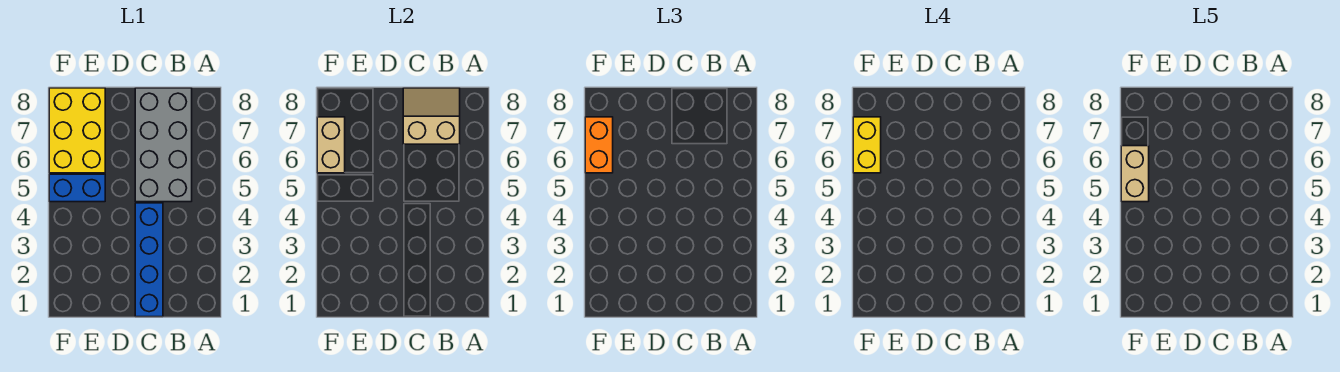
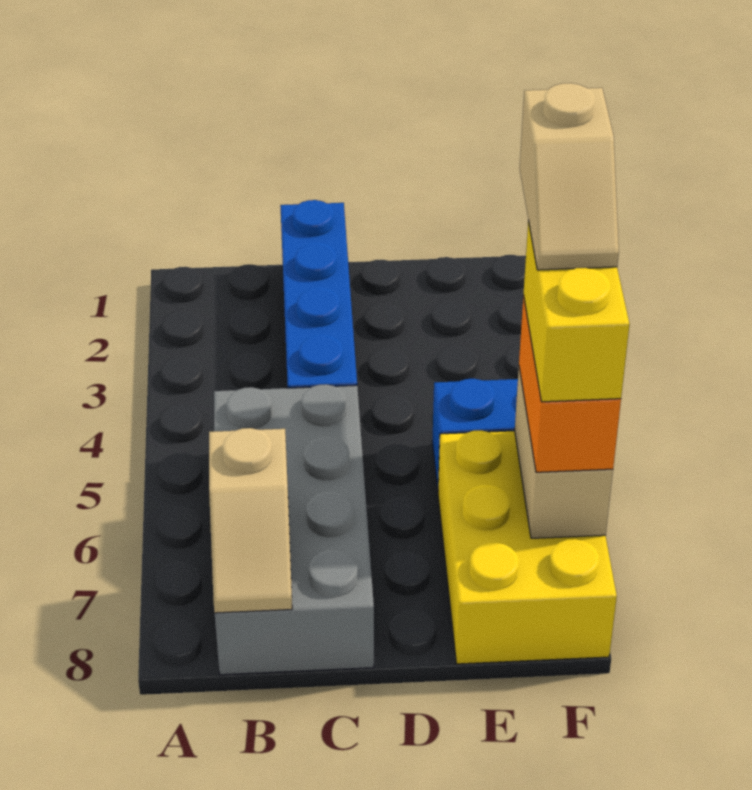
tan 2x2 slope [403,88,460,144] -> tan 1x2 slope [209,428,292,613]
tan 1x2 brick [1121,146,1149,202] -> tan 1x2 slope [520,83,619,270]

